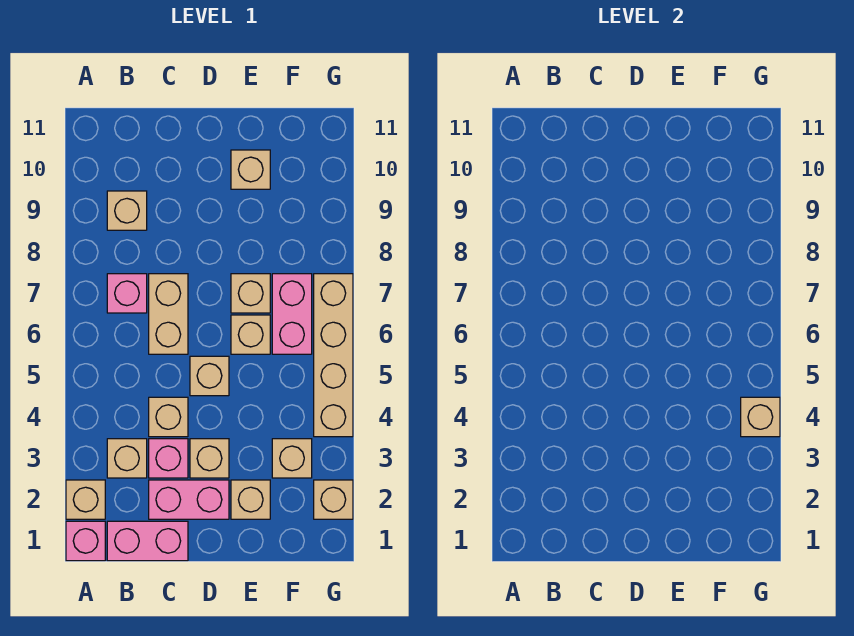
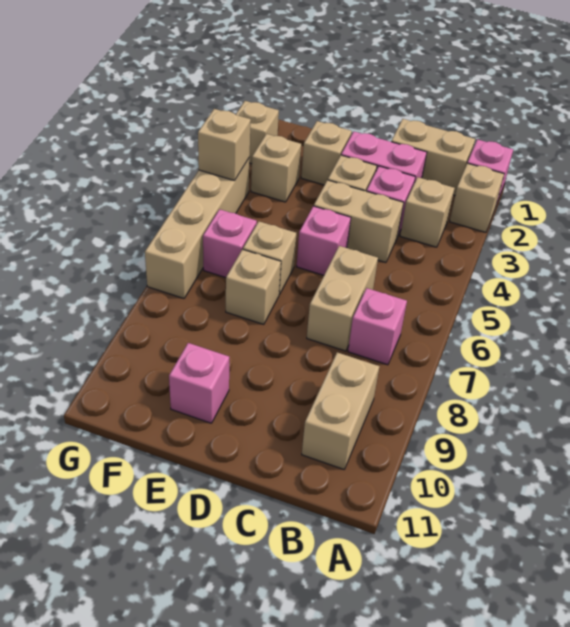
pink 1x2 brick [107,521,188,561] -> tan 1x2 brick [391,119,475,195]
tan 1x1 brick [107,191,147,230] -> tan 1x2 brick [302,352,379,469]
tan 1x1 brick [149,397,188,437] -> tan 1x2 brick [314,180,404,263]
tan 1x1 brick [190,356,229,396] -> pink 1x1 brick [297,206,351,275]
tan 1x1 brick [231,150,270,189] -> pink 1x1 brick [169,343,229,423]
pink 1x2 brick [272,274,312,354] -> pink 1x1 brick [203,209,257,278]

